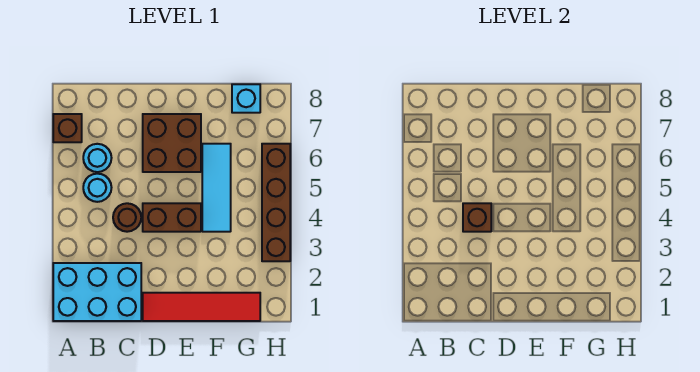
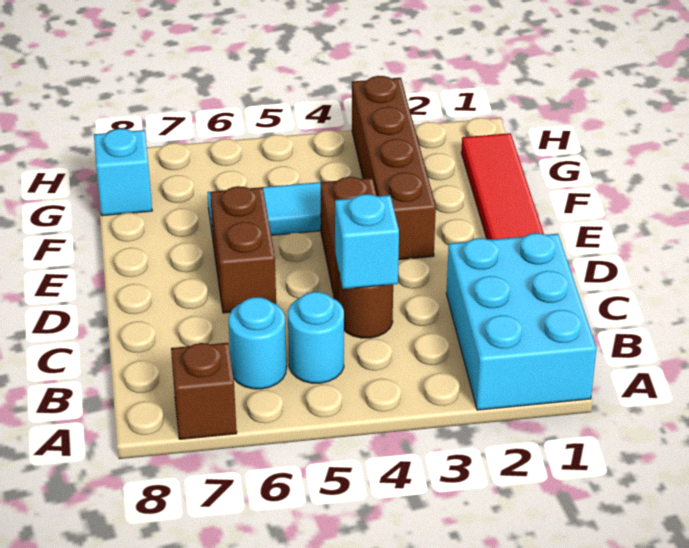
brown 1x1 brick [463,203,491,232] -> cyan 1x1 brick [335,194,399,289]
brown 2x2 brick [143,114,201,172] -> brown 1x2 brick [210,186,276,313]
brown 1x4 brick [262,144,290,261] -> brown 1x4 brick turned to [352,76,436,260]

